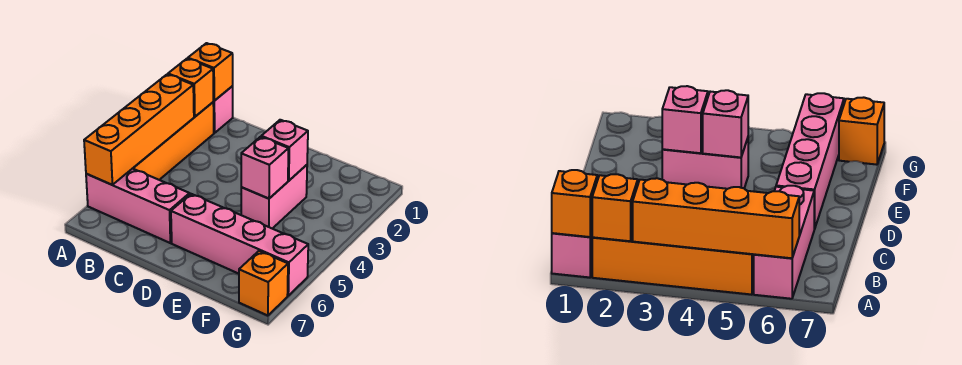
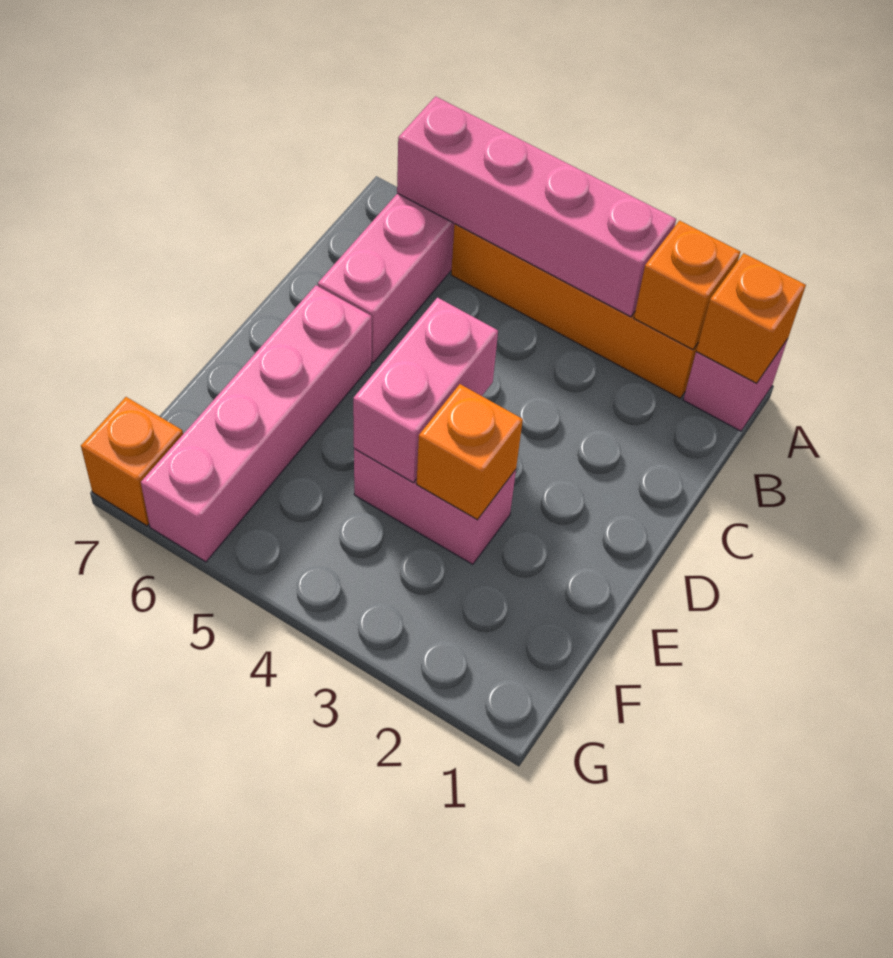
orange 1x4 brick [84,74,194,185] -> pink 1x4 brick [397,96,676,317]
pink 1x1 brick [261,120,308,181] -> orange 1x1 brick [417,384,523,520]
pink 1x1 brick [241,137,289,199] -> pink 1x2 brick [353,298,498,483]

